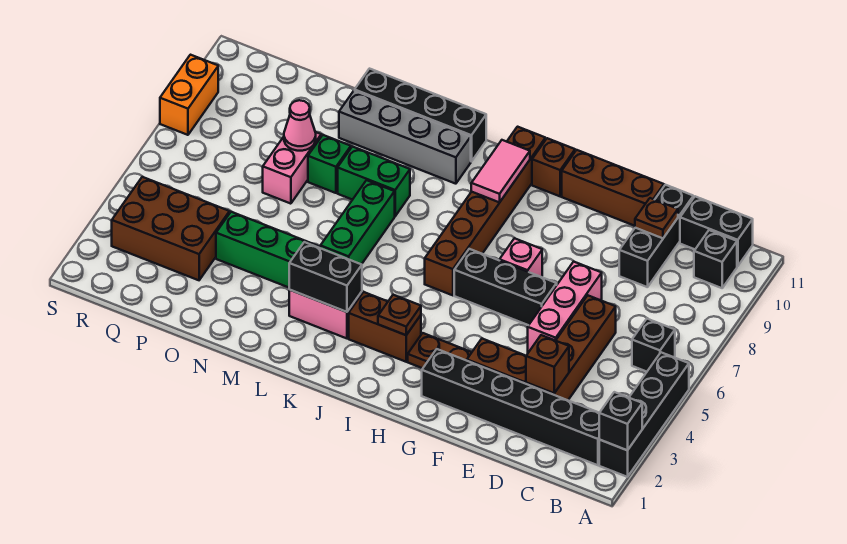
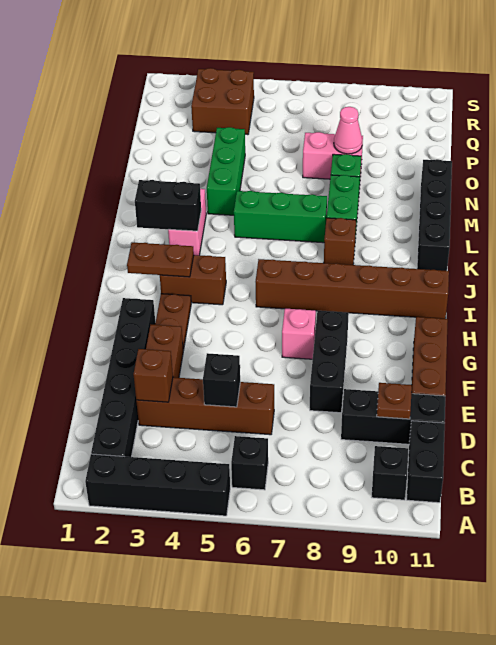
black 1x1 brick [599,392,642,450] -> black 1x1 brick moved to [203,353,240,407]
pink 1x3 brick [528,262,602,353] -> none
black 1x3 brick [454,249,557,325] -> black 1x3 brick moved to [310,311,349,413]
brown 1x1 brick [532,138,575,196] -> brown 1x1 brick moved to [324,218,356,265]
brown 1x2 brick [349,292,421,362] -> brown 1x2 brick turned to [160,255,226,305]
brown 1x1 plate [378,295,421,335] -> brown 1x2 plate [127,242,194,277]
pink 1x2 tile [471,140,530,202] -> none
black 1x2 brick [289,242,362,312] -> black 1x2 brick turned to [135,180,201,231]
grey 1x4 brick [339,91,471,184] -> none
brown 2x3 brick [112,177,230,280] -> brown 2x2 brick [191,68,254,135]
orange 1x2 brick [160,55,218,135] -> none

